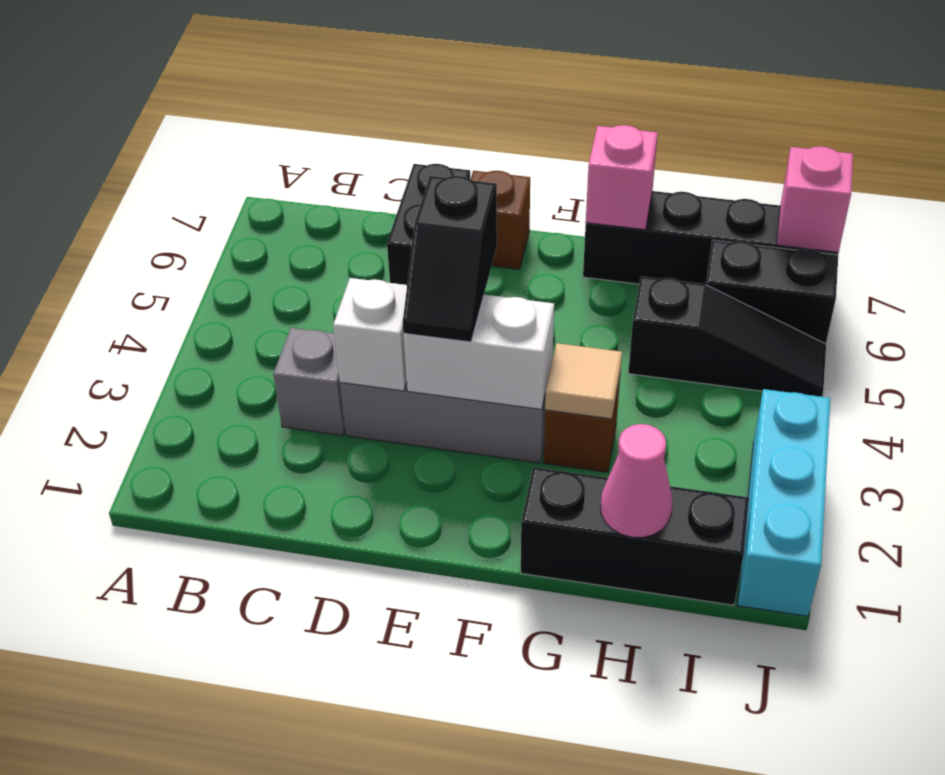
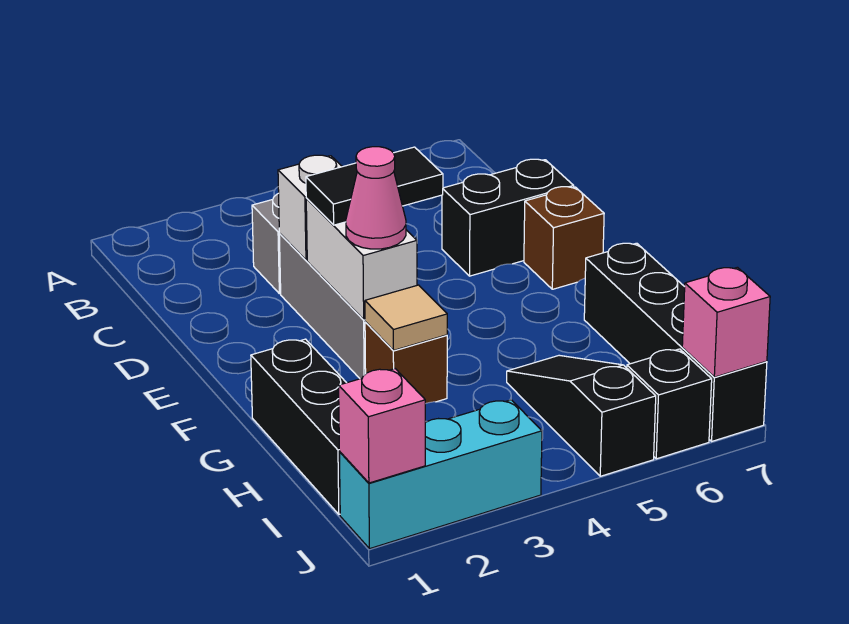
black 1x2 slope [403,176,497,342] -> black 1x2 tile [306,147,443,225]
pink 1x1 brick [586,125,658,230] -> pink 1x1 brick moved to [339,369,425,483]
pink 1x1 cone [601,424,673,537] -> pink 1x1 cone moved to [346,147,406,249]
black 1x3 slope [628,276,826,397] -> black 1x3 slope turned to [507,355,656,476]
black 1x2 brick [706,240,838,344] -> black 1x1 brick [627,349,712,459]

